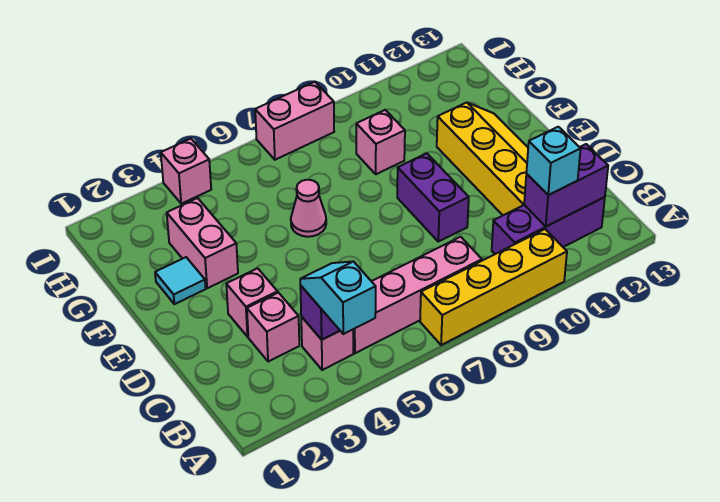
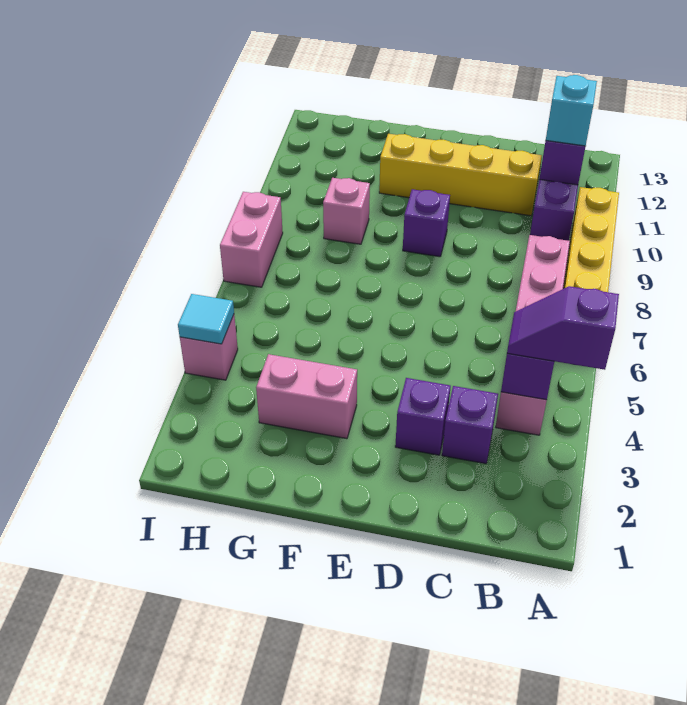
cyan 1x2 slope [300,261,376,334] -> purple 1x2 slope [507,286,619,370]
pink 1x1 brick [247,293,299,362] -> purple 1x1 brick [442,386,498,464]
pink 1x1 brick [226,268,278,337] -> purple 1x1 brick [395,378,451,455]
purple 1x2 brick [397,153,469,242] -> purple 1x1 brick [403,189,450,257]
cyan 1x1 tile [155,257,206,304] -> cyan 1x1 tile moved to [178,294,234,344]
pink 1x1 cone [291,180,326,237] -> none

